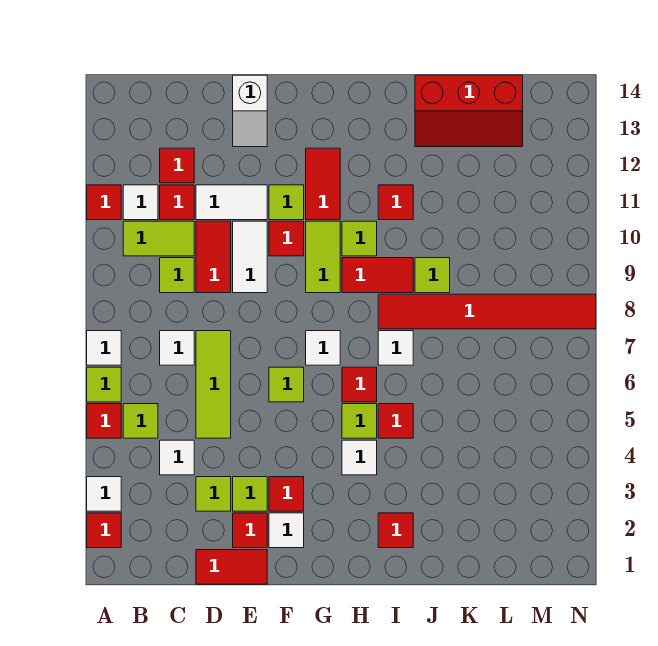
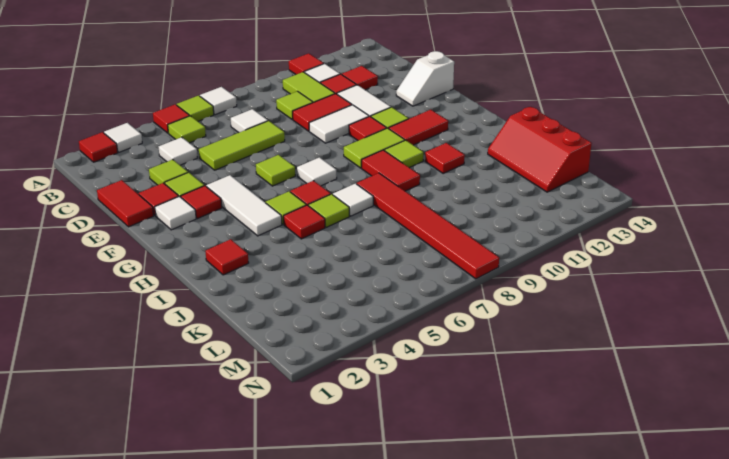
white 1x1 tile [342,440,377,475] -> white 1x3 tile [206,175,282,236]
lime 1x1 tile [415,258,450,293] -> lime 1x1 tile moved to [308,194,349,227]

